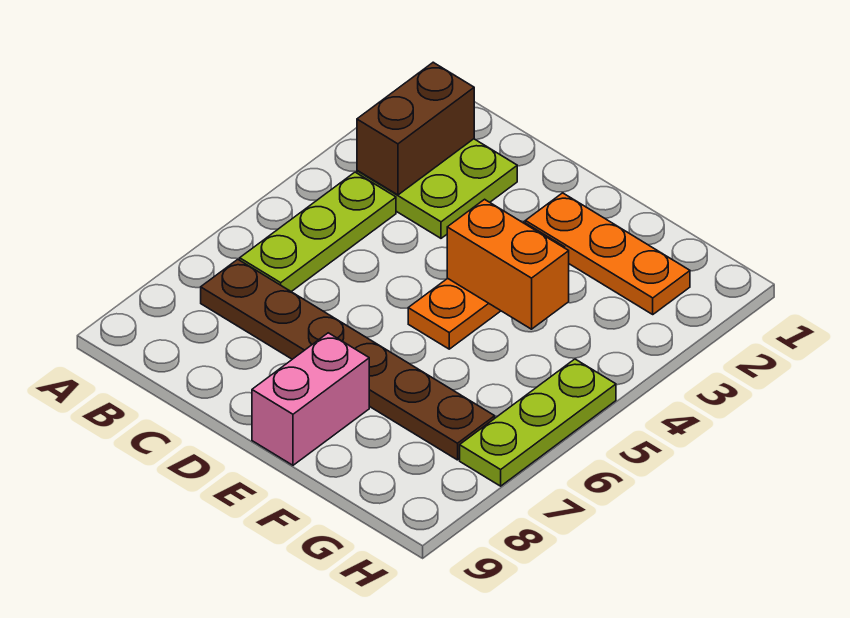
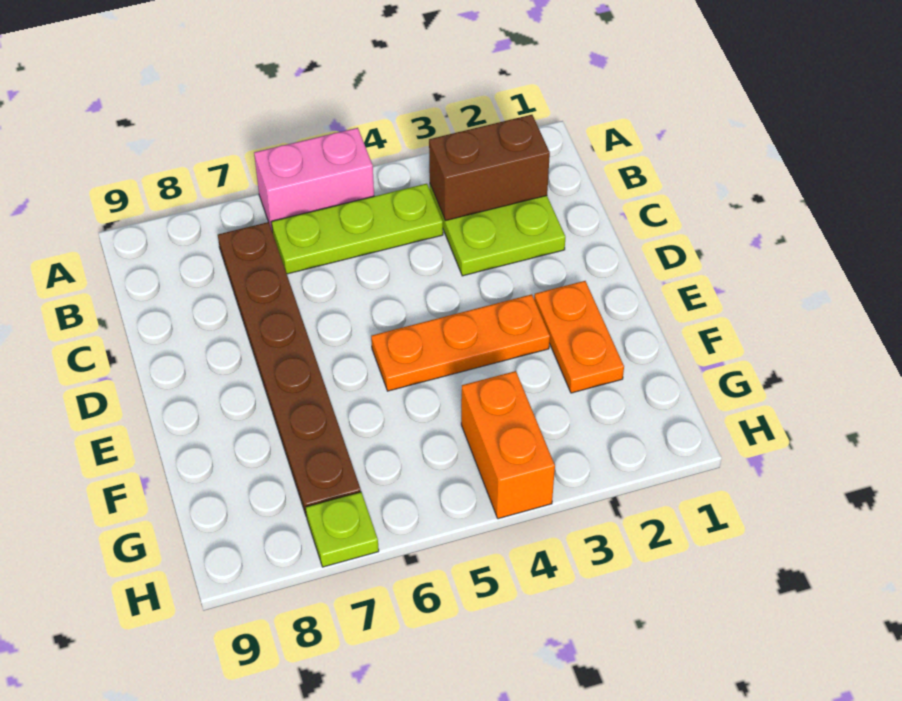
orange 1x3 plate [525,193,690,314] -> orange 1x2 plate [534,281,624,393]
orange 1x2 brick [447,199,569,329] -> orange 1x2 brick moved to [461,371,555,519]
pink 1x2 brick [252,333,369,465] -> pink 1x2 brick moved to [254,128,374,232]
lime 1x3 plate [460,359,616,486] -> lime 1x1 plate [306,492,379,567]

